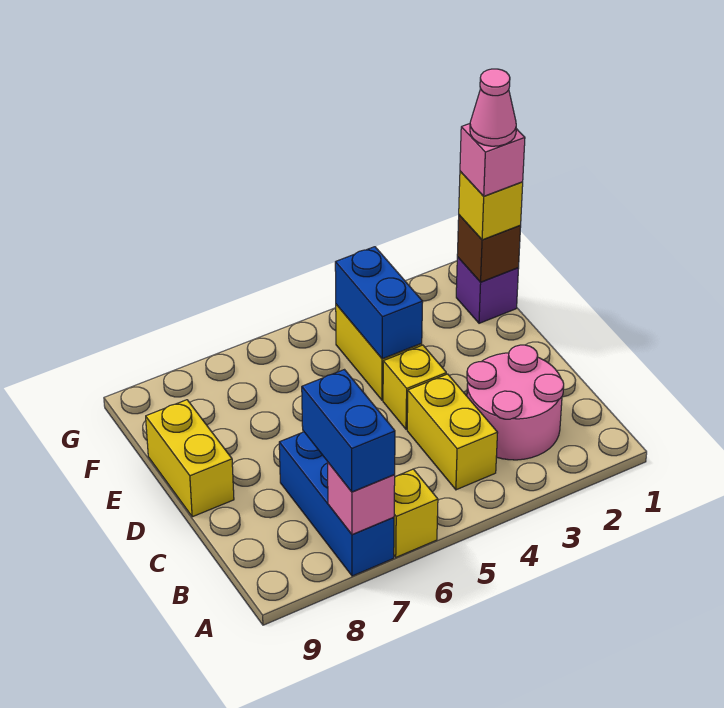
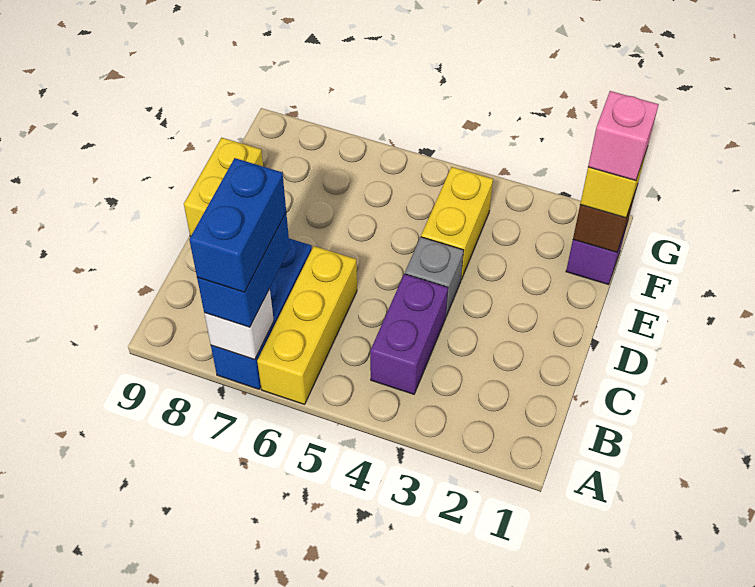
yellow 1x1 brick [394,469,438,557] -> yellow 1x3 brick [257,246,357,404]
pink 1x1 brick [328,463,395,535] -> white 1x1 brick [204,289,274,359]
pink 2x2 round brick [467,345,564,460] -> none
yellow 1x2 brick [407,374,498,490] -> purple 1x2 brick [370,274,448,394]
yellow 1x1 brick [383,345,446,429] -> grey 1x1 brick [405,237,464,316]
blue 1x2 brick [335,247,423,359] -> blue 1x2 brick moved to [189,158,286,292]
pink 1x1 cone [470,69,516,146] -> none

